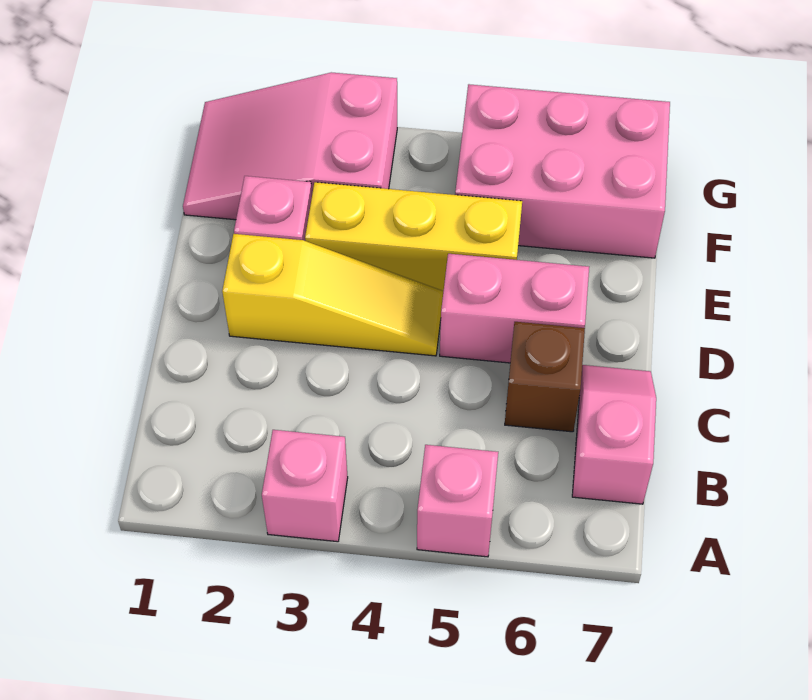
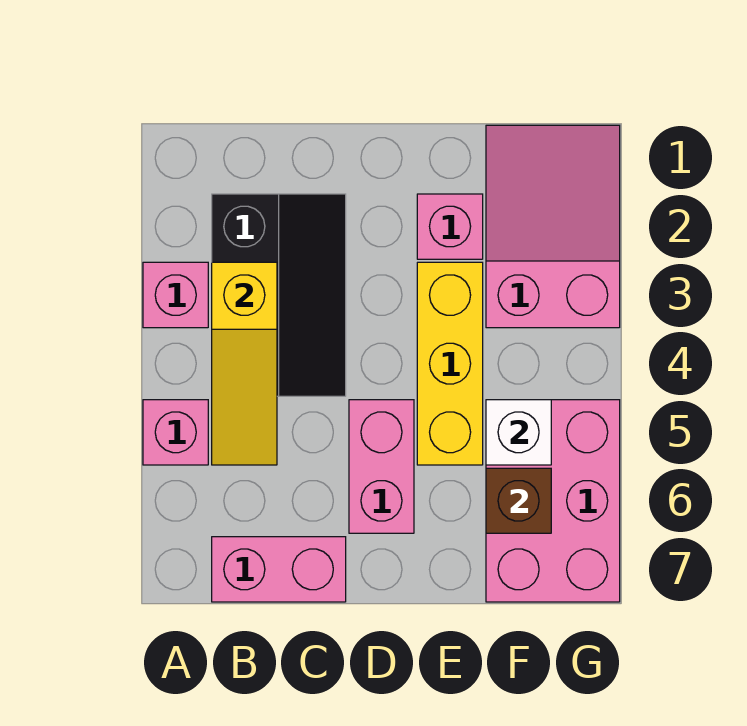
none -> black 2x3 slope [212,194,346,396]
pink 1x2 slope [572,365,656,504] -> pink 1x2 brick [212,537,346,602]
brown 1x1 brick [505,322,585,432] -> brown 1x1 brick moved to [486,468,551,533]
yellow 1x3 slope [222,234,443,356] -> yellow 1x3 slope moved to [212,262,277,465]
none -> white 1x1 brick [486,400,551,465]

